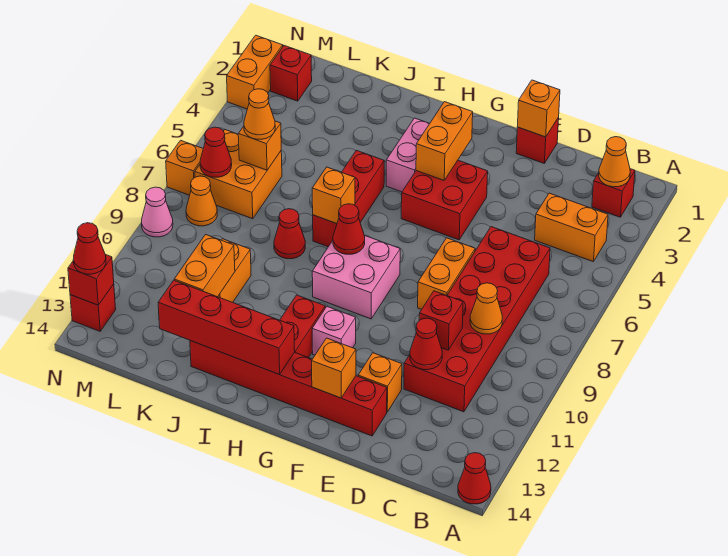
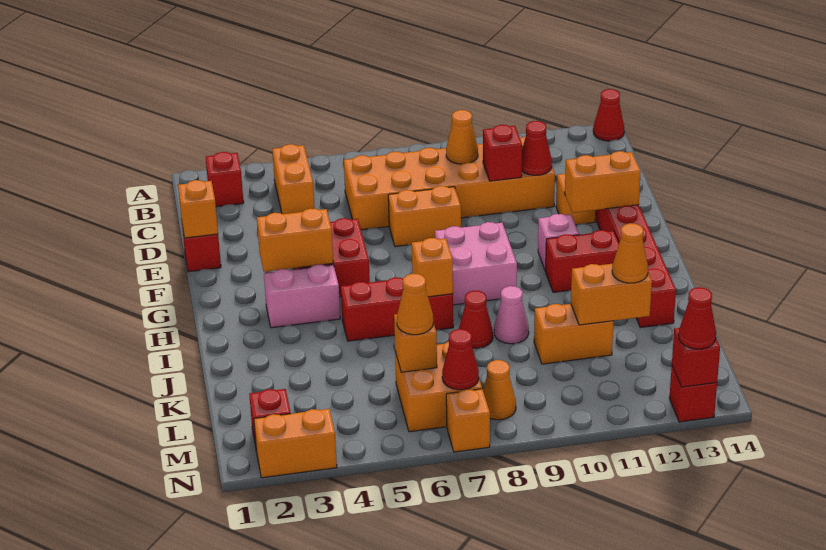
orange 1x1 cone [599,137,630,187] -> orange 1x1 cone moved to [612,223,648,283]
red 2x6 brick [404,227,550,412] -> orange 2x6 brick [344,136,555,230]
orange 1x1 brick [312,338,356,398] -> orange 1x2 brick [565,151,641,213]
red 1x1 cone [333,204,365,254] -> none
red 1x4 brick [158,280,295,375] -> none
pink 1x1 cone [142,187,173,237] -> pink 1x1 cone moved to [494,286,529,344]

